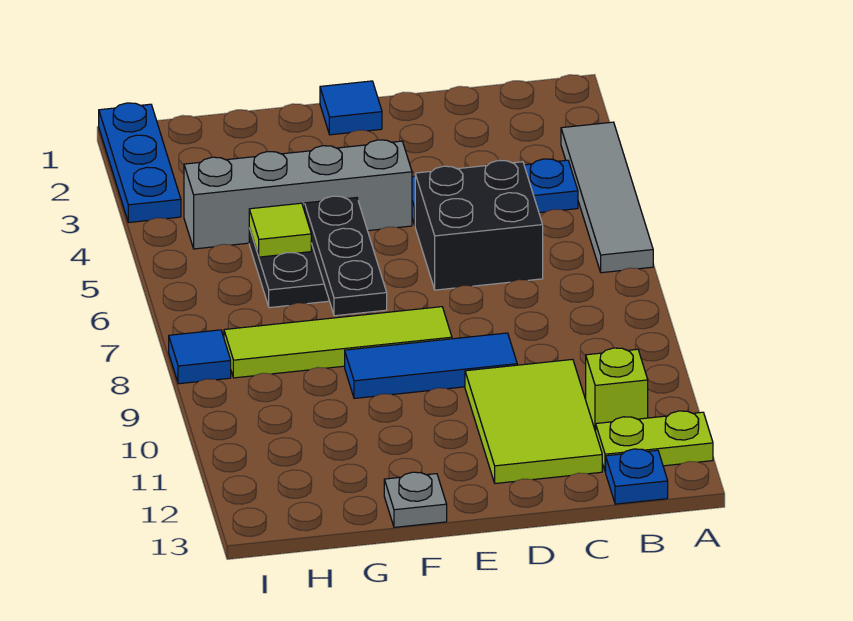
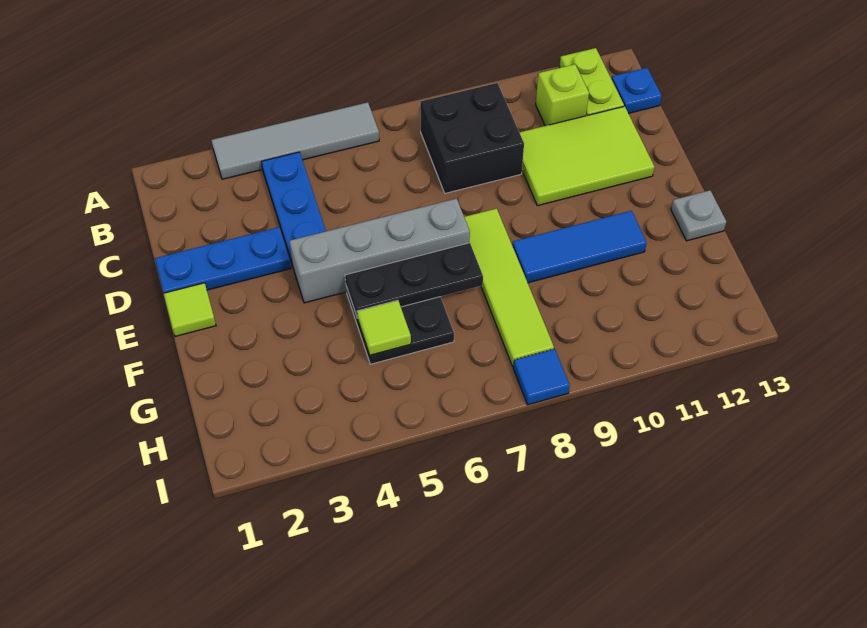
black 2x2 brick [415,160,543,290] -> black 2x2 brick moved to [420,83,524,193]
blue 1x3 tile [345,333,517,398] -> blue 1x3 tile turned to [512,211,647,283]
blue 1x1 tile [320,81,382,135] -> lime 1x1 tile [164,283,216,336]
grey 1x4 brick [184,140,412,249] -> grey 1x4 brick turned to [289,198,470,303]
blue 1x3 plate [99,103,181,223] -> blue 1x3 plate moved to [155,227,291,293]

